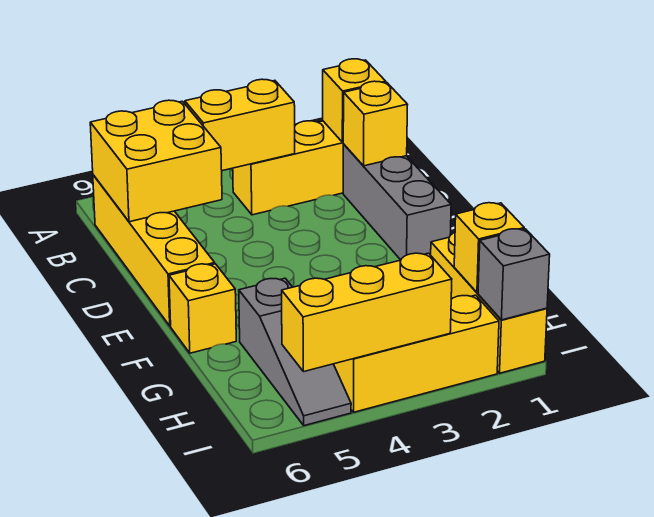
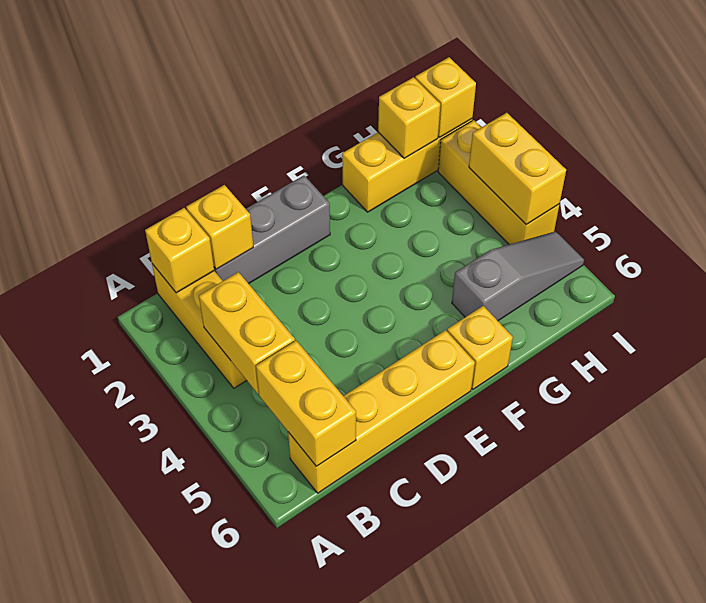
yellow 2x2 brick [90,100,222,222] -> yellow 1x2 brick [256,341,356,466]
grey 1x1 brick [478,229,550,320] -> yellow 1x1 brick [415,57,476,138]
yellow 1x3 brick [282,253,452,372] -> yellow 1x2 brick [469,113,566,225]

